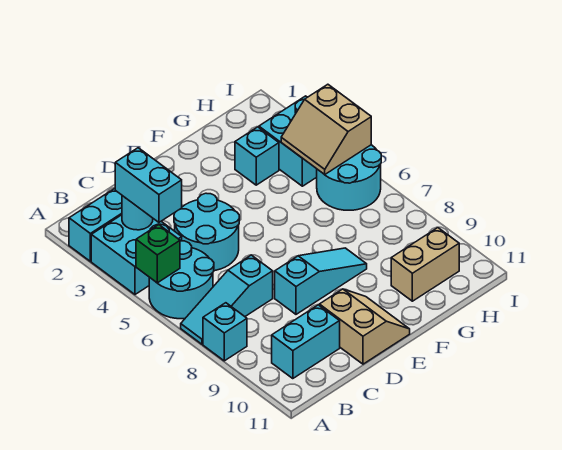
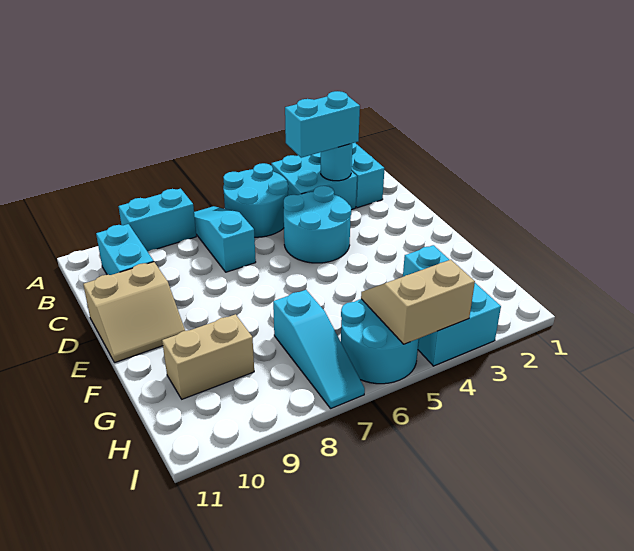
green 1x1 brick [136,225,180,283] -> none
cyan 1x1 brick [203,303,247,361] -> cyan 1x2 brick [119,188,196,252]
cyan 1x3 slope [275,248,367,314] -> cyan 1x3 slope moved to [273,290,365,408]
tan 1x2 brick [391,228,459,301] -> tan 1x2 brick turned to [162,314,254,399]

